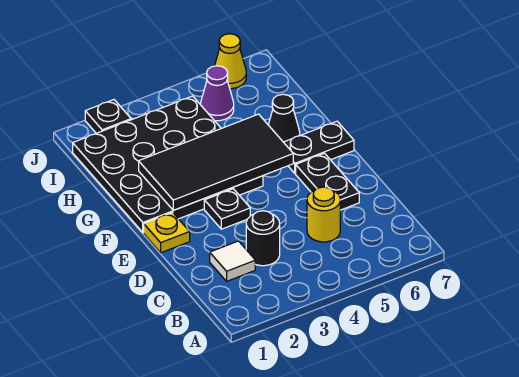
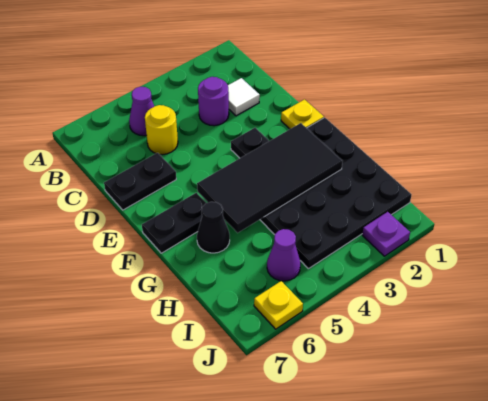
none -> purple 1x1 cone [129,87,154,136]
black 1x1 round brick [246,211,280,266] -> purple 1x1 round brick [198,77,229,126]
black 1x2 plate [296,153,359,210] -> black 1x2 plate turned to [104,153,176,210]
black 1x1 plate [85,100,131,133] -> purple 1x1 plate [362,212,410,256]
yellow 1x1 cone [215,34,246,89] -> yellow 1x1 plate [254,281,303,329]

